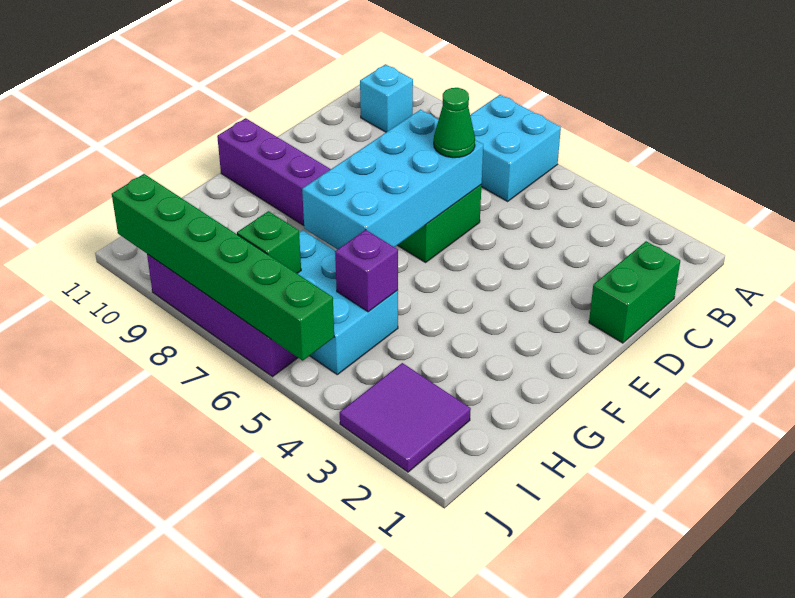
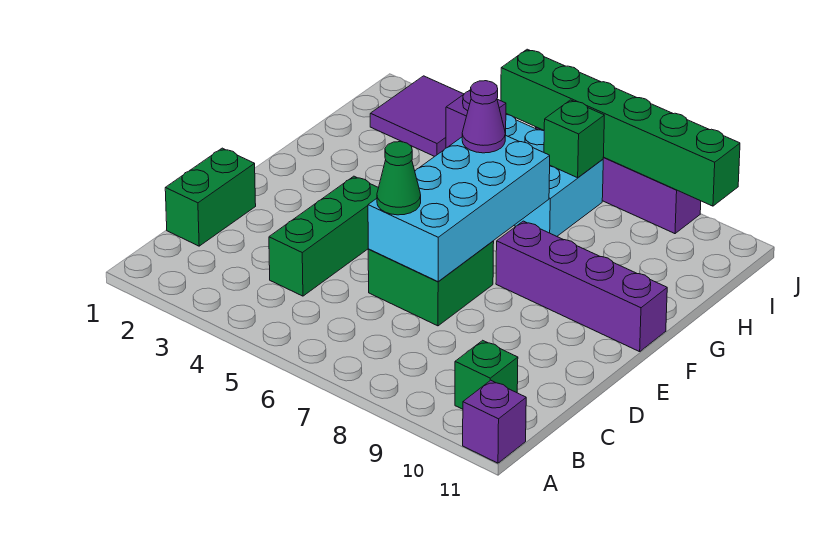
cyan 2x2 brick [470,95,561,201] -> none
none -> purple 1x1 brick [463,380,526,463]
cyan 1x1 brick [360,64,413,132] -> green 1x1 brick [455,340,518,409]
none -> green 1x3 brick [269,176,378,296]
none -> purple 1x1 cone [462,81,505,153]

